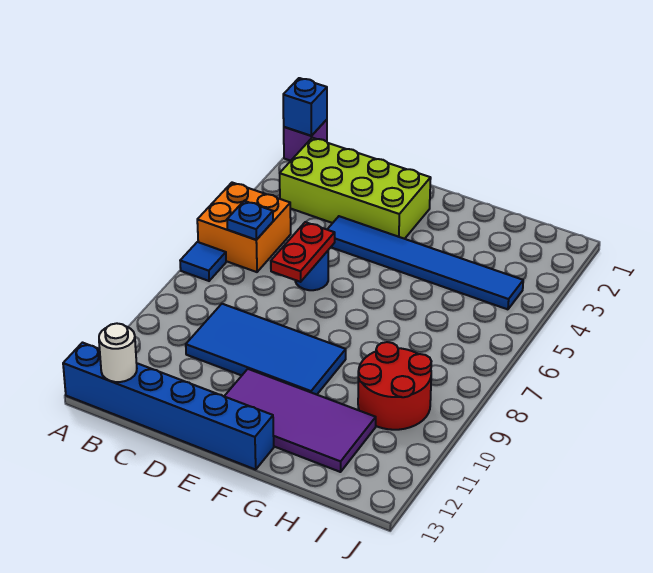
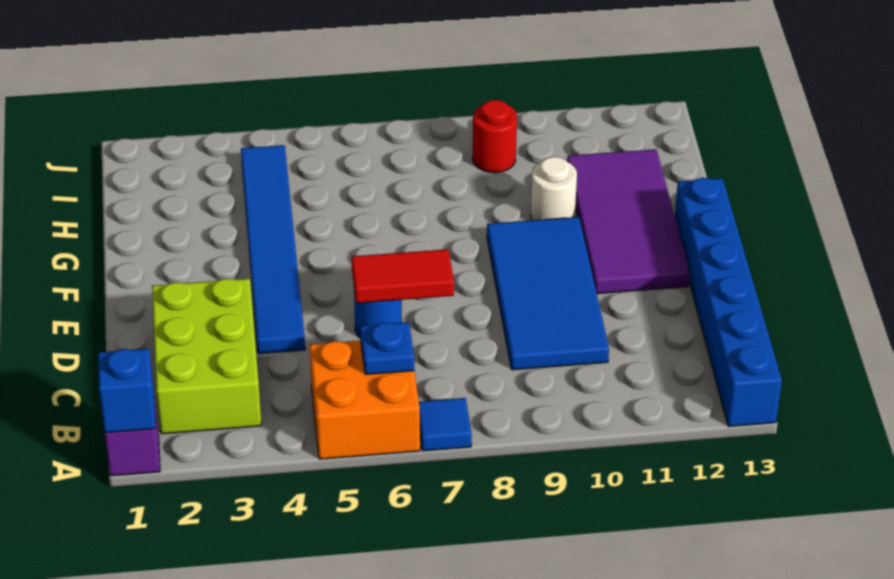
lime 2x4 brick [280,138,431,239] -> lime 2x3 brick [152,279,261,434]
white 1x1 round brick [99,323,137,382] -> white 1x1 round brick moved to [530,157,577,220]
red 1x2 plate [271,222,335,282] -> red 1x2 tile [352,249,454,303]
red 2x2 round brick [358,342,431,430] -> red 1x1 round brick [472,100,517,173]

